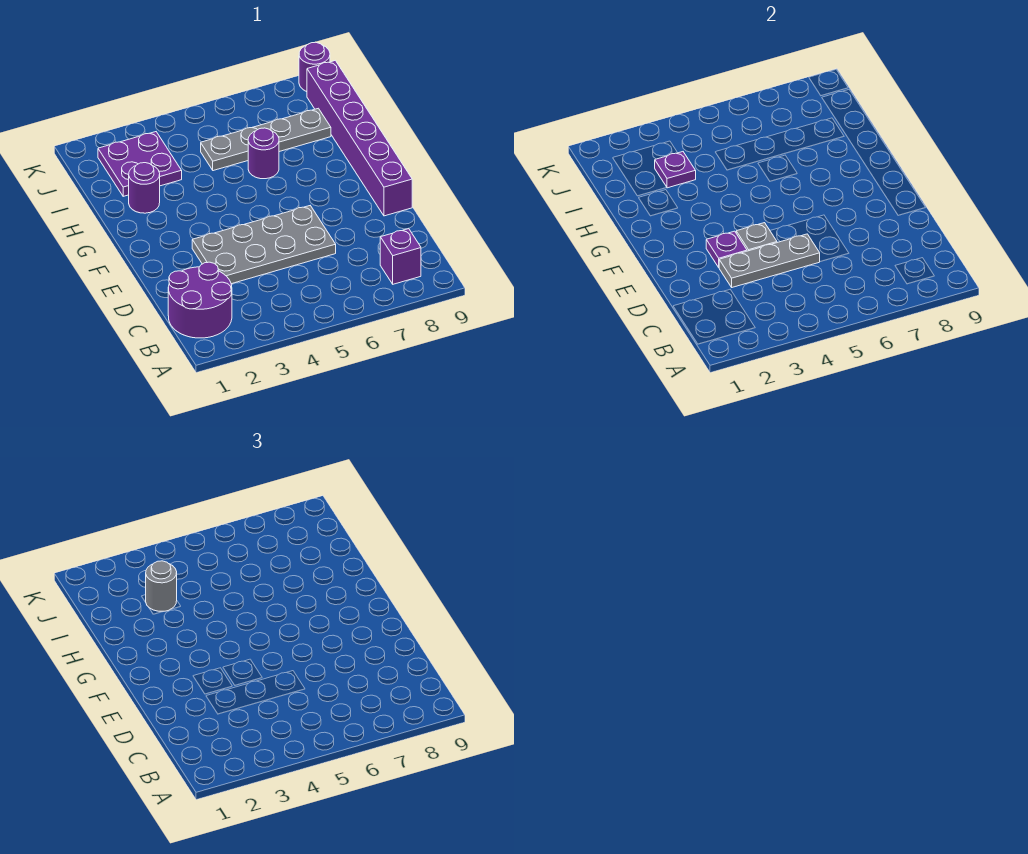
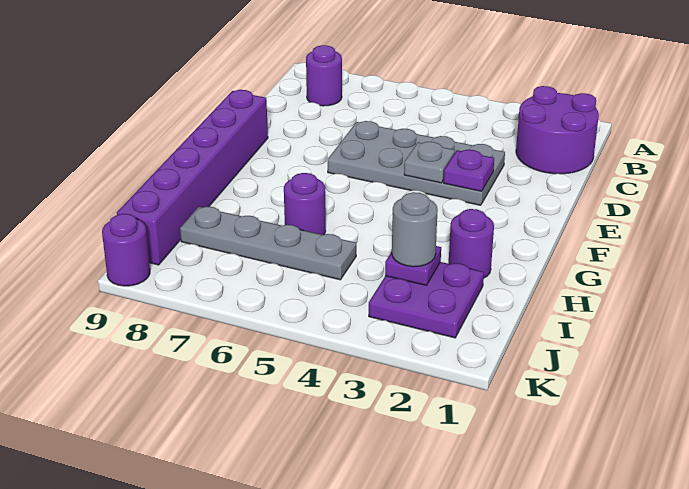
purple 1x1 brick [380,229,421,284] -> purple 1x1 round brick [306,45,342,106]
grey 1x3 plate [719,234,820,287] -> none

